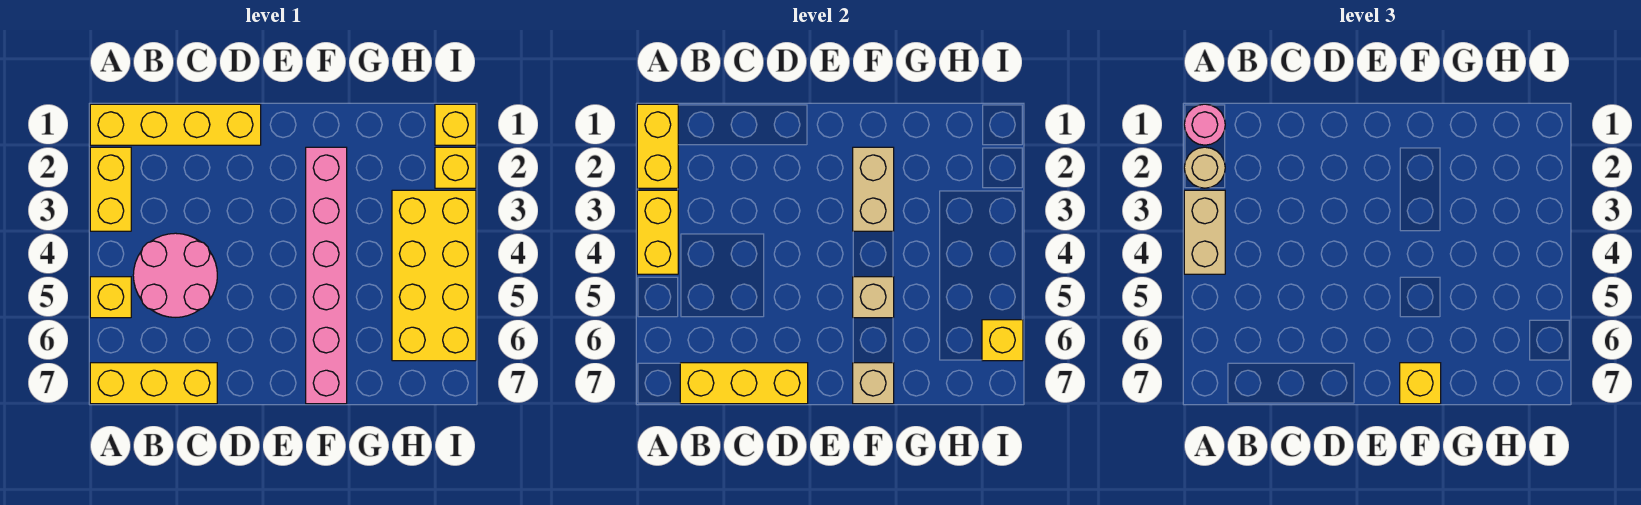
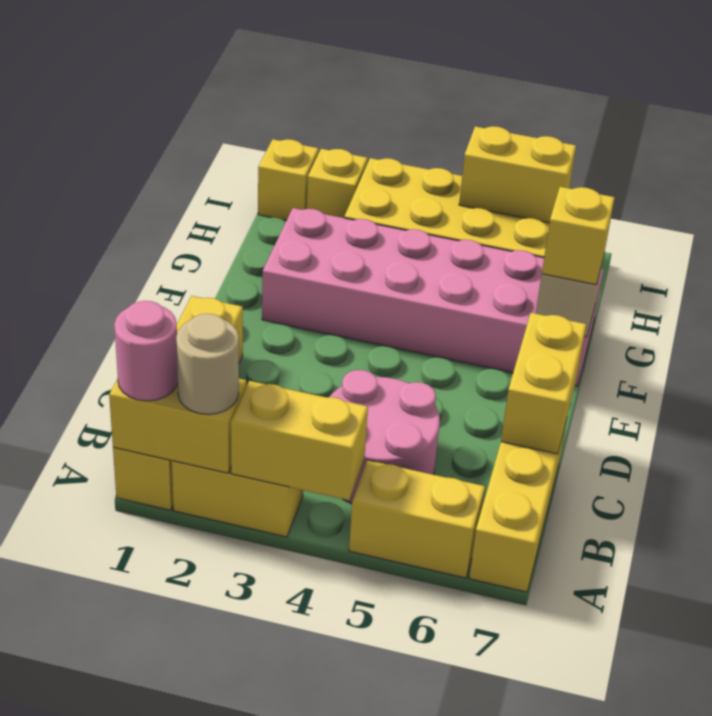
tan 1x2 brick [1184,190,1225,274] -> none
yellow 1x1 brick [90,277,131,318] -> yellow 1x2 brick [349,460,485,578]
yellow 1x3 brick [680,363,808,404] -> yellow 1x2 brick [501,313,586,454]
pink 1x6 brick [306,147,347,404] -> pink 2x6 brick [262,208,603,386]
tan 1x2 brick [853,147,894,231] -> none
tan 1x1 brick [853,277,894,318] -> none
yellow 1x1 brick [982,320,1023,361] -> yellow 1x2 brick [459,126,576,223]

